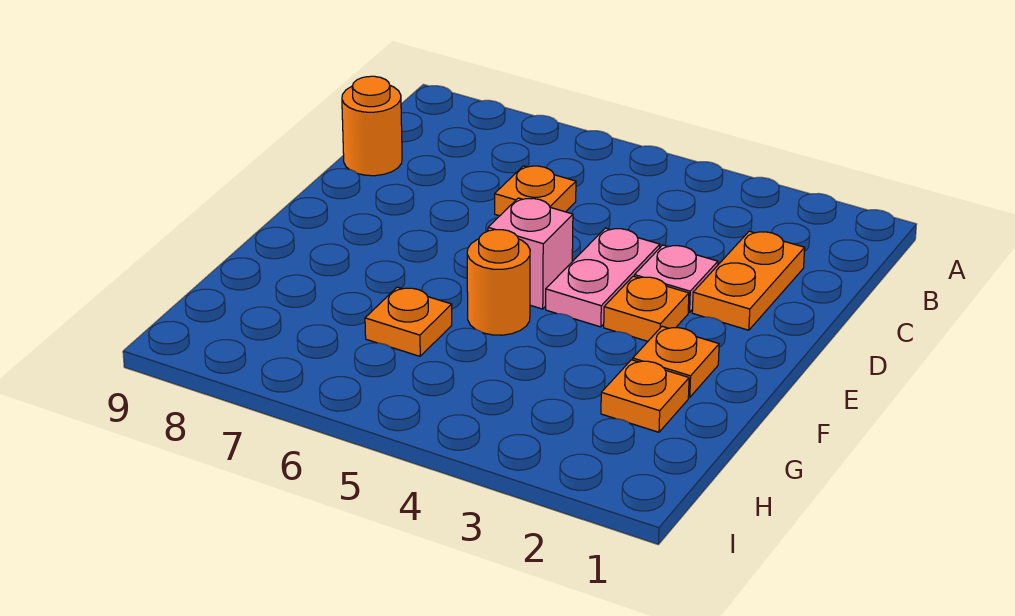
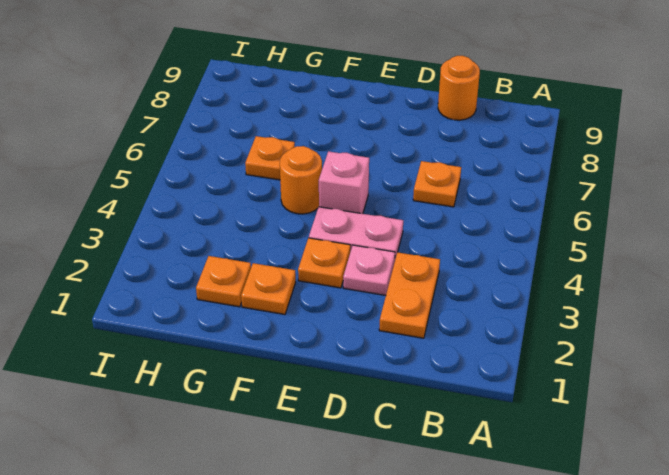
orange 1x2 plate [692,231,805,330] -> orange 1x2 plate turned to [379,252,440,338]

